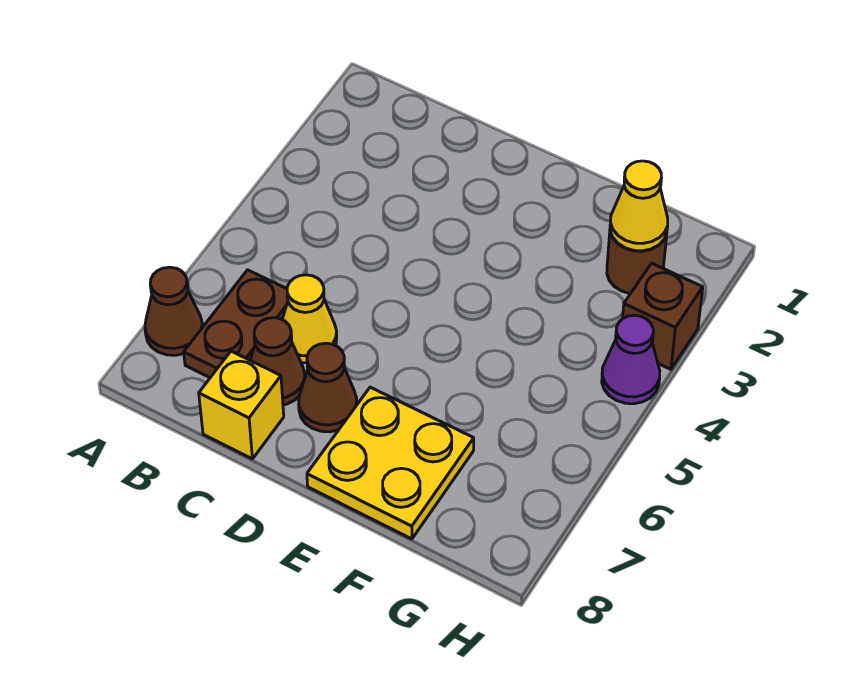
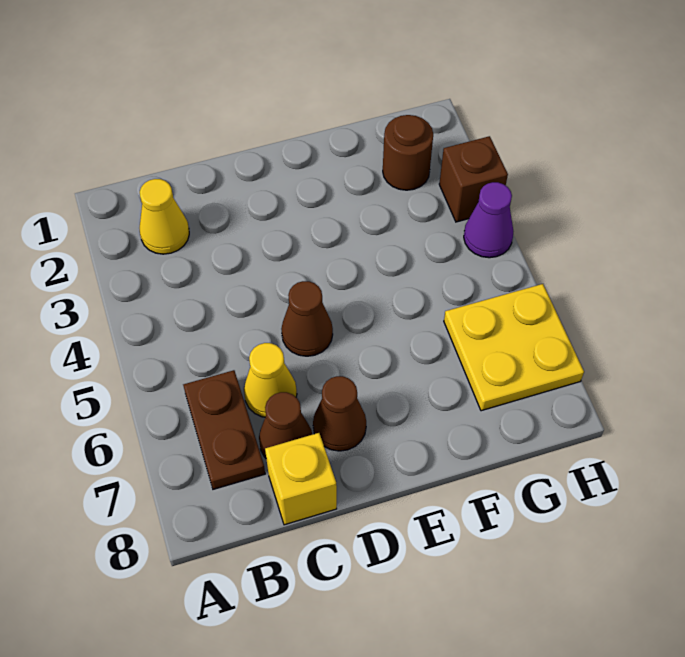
brown 1x1 cone [145,267,203,355] -> brown 1x1 cone moved to [281,281,333,356]
yellow 2x2 plate [307,387,474,539] -> yellow 2x2 plate moved to [444,284,584,411]
yellow 1x1 cone [610,161,668,251] -> yellow 1x1 cone moved to [140,179,189,254]

